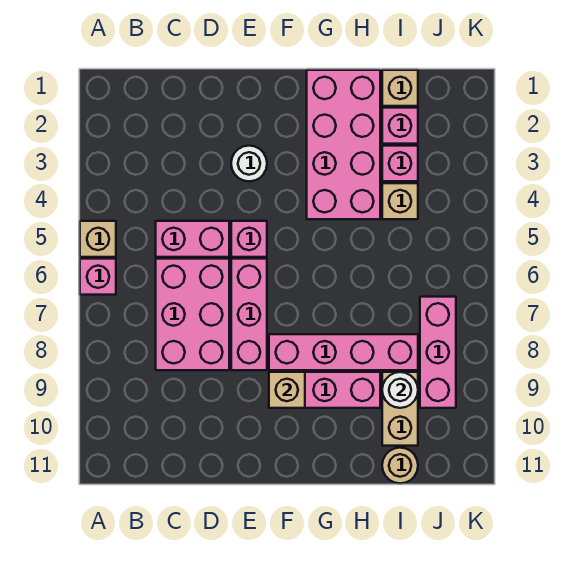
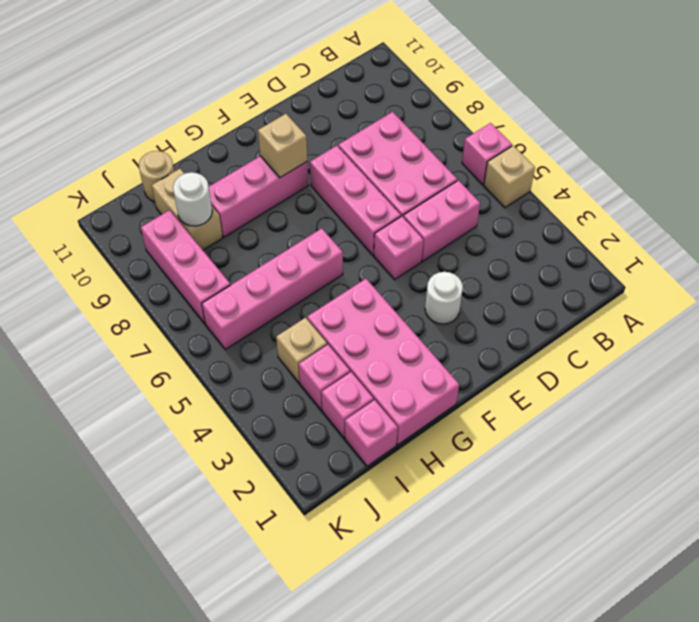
pink 1x4 brick [269,334,418,370] -> pink 1x4 brick moved to [202,228,343,350]
tan 1x1 brick [382,70,418,106] -> pink 1x1 brick [345,400,398,466]

